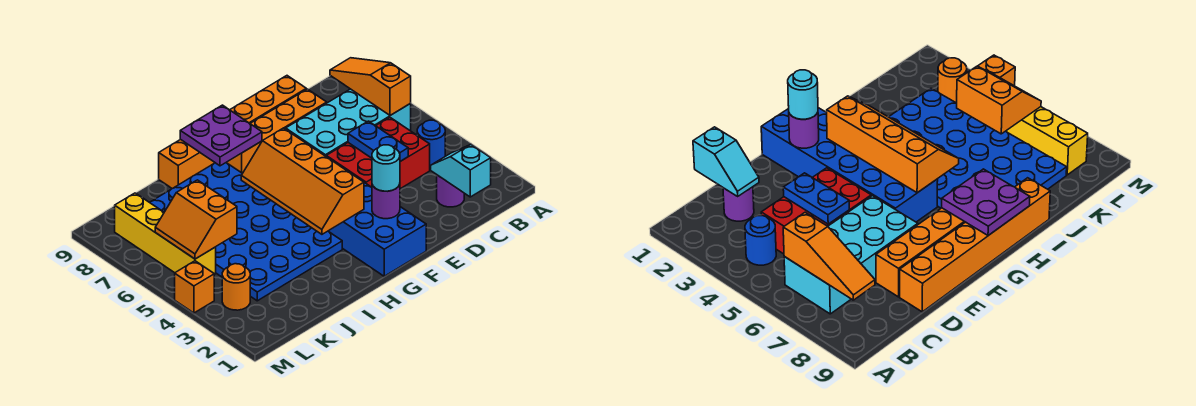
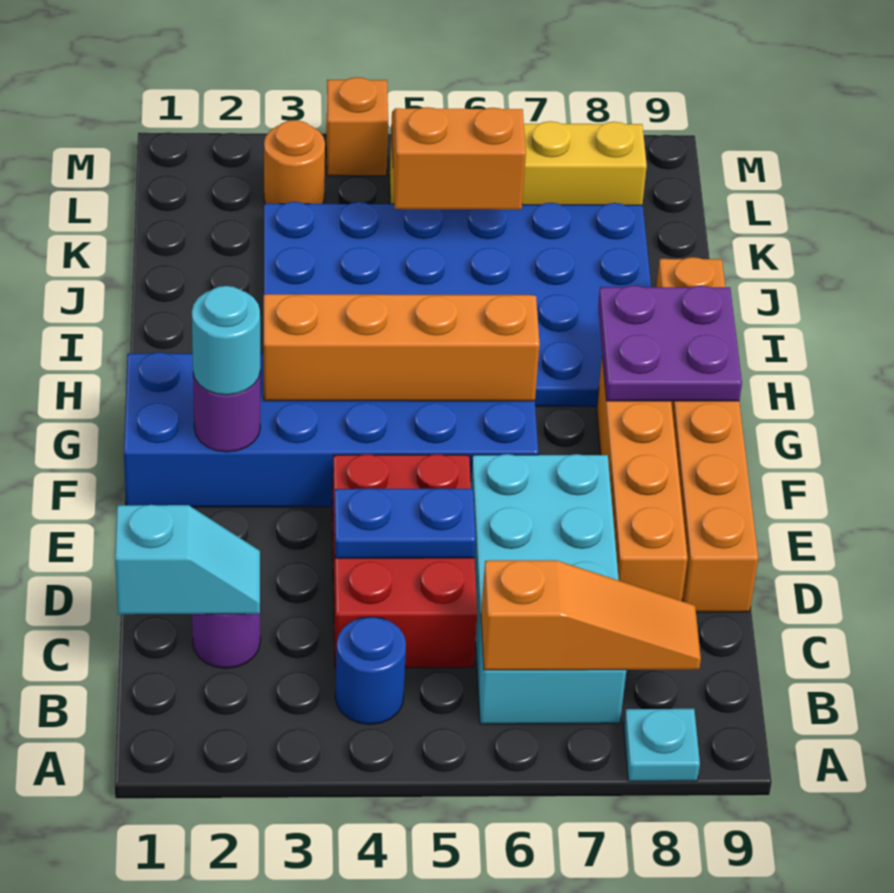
none -> cyan 1x1 plate [624,709,700,781]

